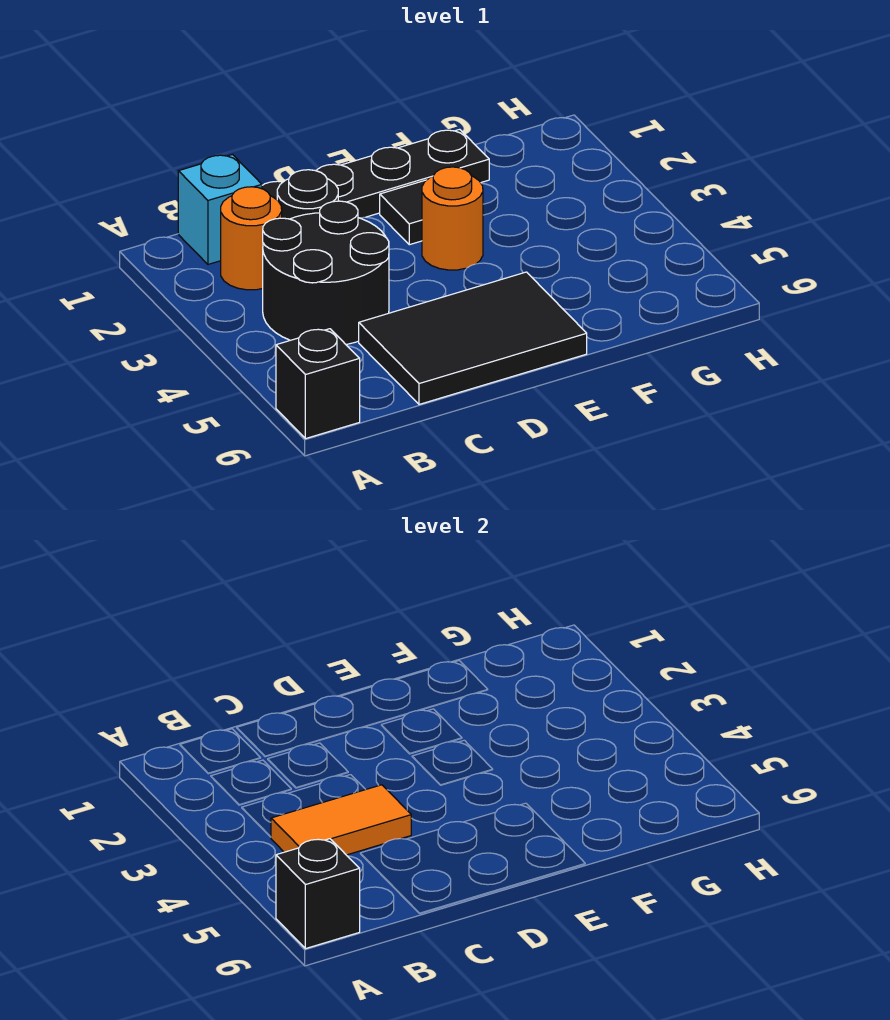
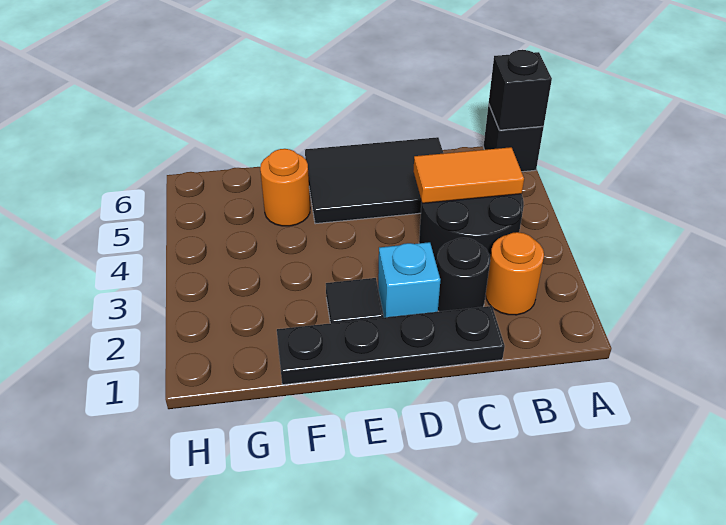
cyan 1x1 brick [178,155,262,264] -> cyan 1x1 brick moved to [378,242,440,318]
orange 1x1 round brick [422,167,483,270] -> orange 1x1 round brick moved to [260,149,310,226]

